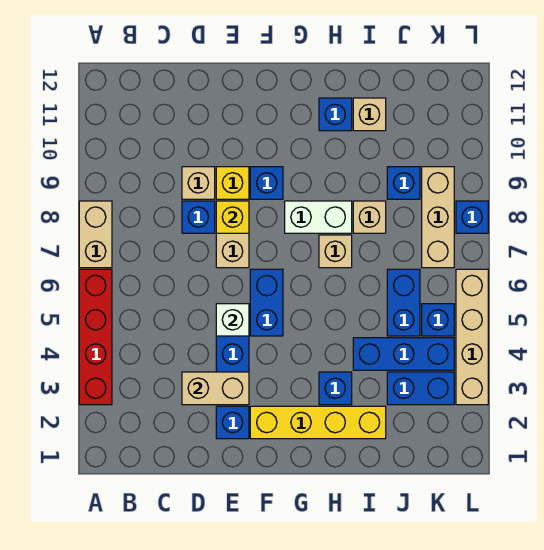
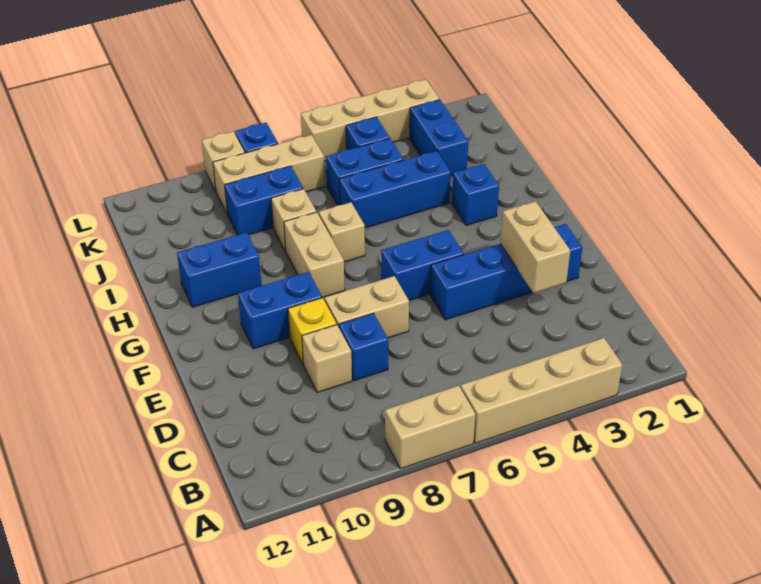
red 1x4 brick [79,269,112,405] -> tan 1x4 brick [461,338,622,443]
white 1x1 brick [216,304,249,336] -> none
yellow 1x1 brick [216,201,249,233] -> none
yellow 1x4 brick [250,406,386,439] -> none
blue 1x1 brick [250,167,283,199] -> blue 1x2 brick [238,272,322,349]
white 1x2 brick [285,201,352,233] -> tan 1x2 brick [284,212,345,298]
blue 1x1 brick [319,98,352,131] -> blue 1x2 brick [177,232,262,307]
blue 1x3 brick [353,338,454,370] -> blue 1x3 brick turned to [339,151,451,228]
tan 1x1 brick [353,98,386,131] -> tan 1x1 brick moved to [202,132,245,191]
blue 1x1 brick [387,167,420,199] -> blue 1x2 brick [225,166,303,235]

